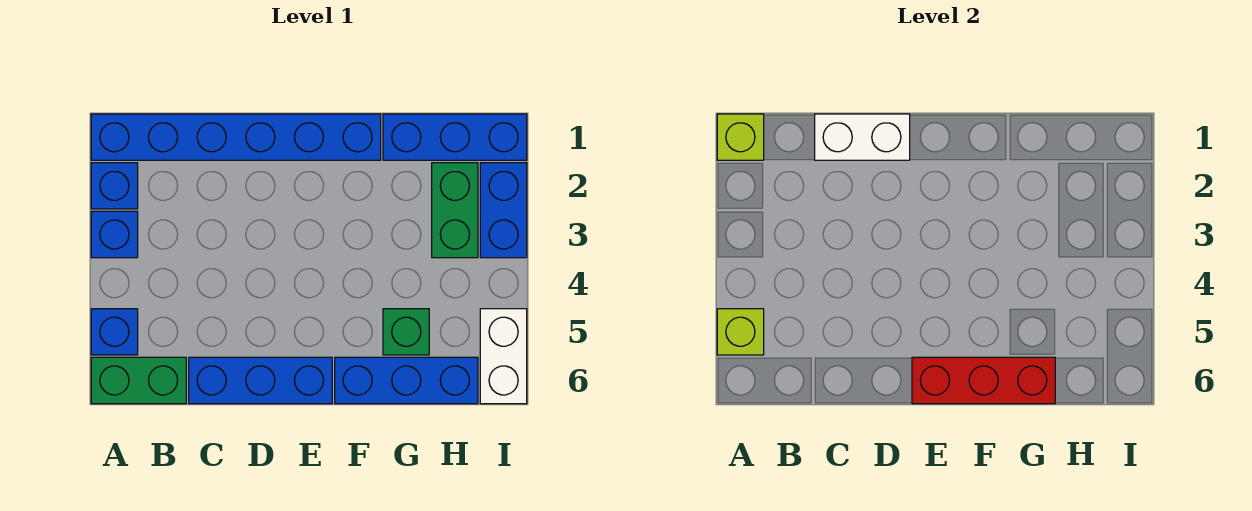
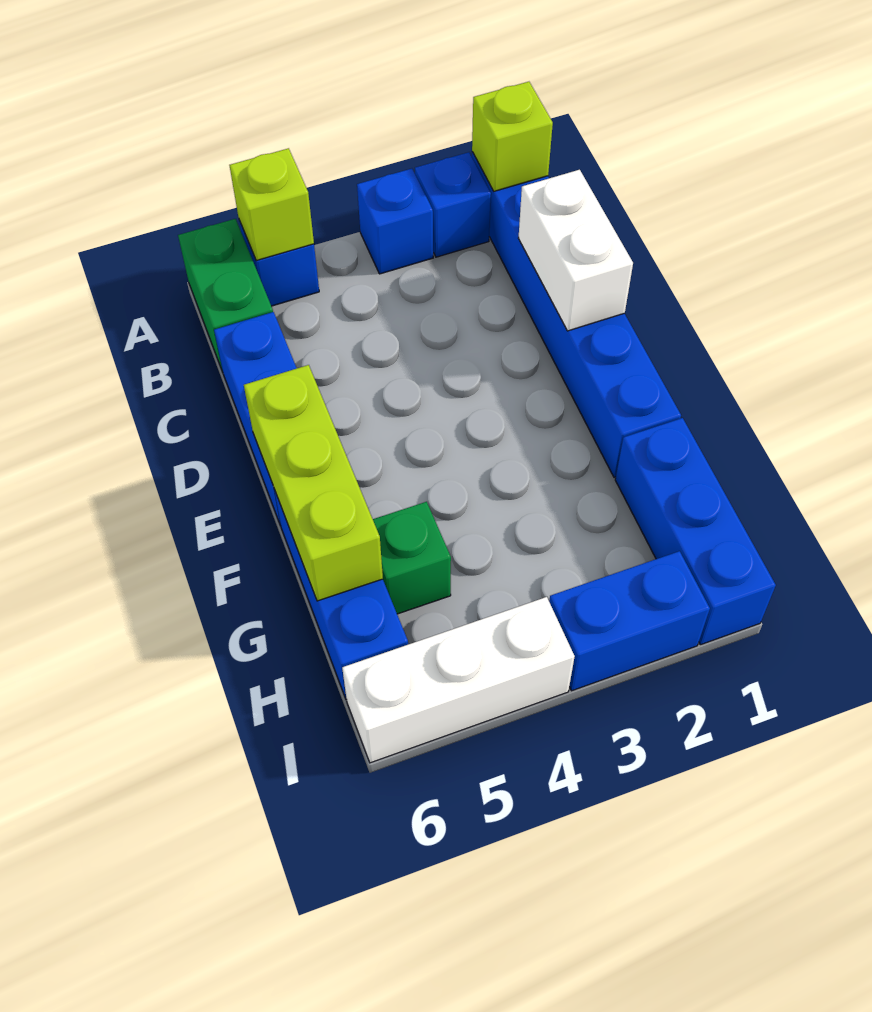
red 1x3 brick [912,357,1055,404] -> lime 1x3 brick [244,365,383,601]
green 1x2 brick [432,163,478,258] -> none
white 1x2 brick [480,309,527,404] -> white 1x3 brick [342,597,575,763]

